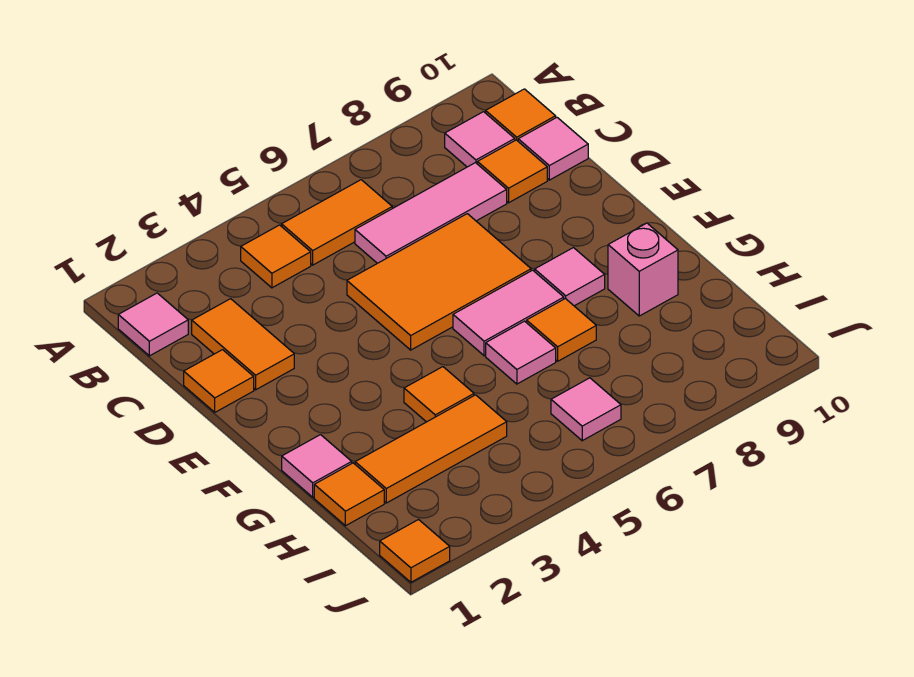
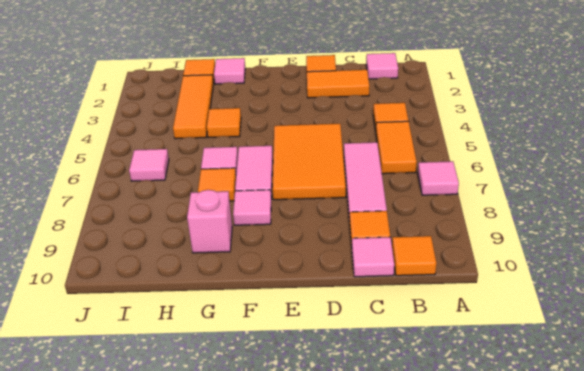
pink 1x1 tile [445,112,515,167] -> pink 1x1 tile moved to [418,161,459,195]
orange 1x1 tile [380,520,450,582] -> none

